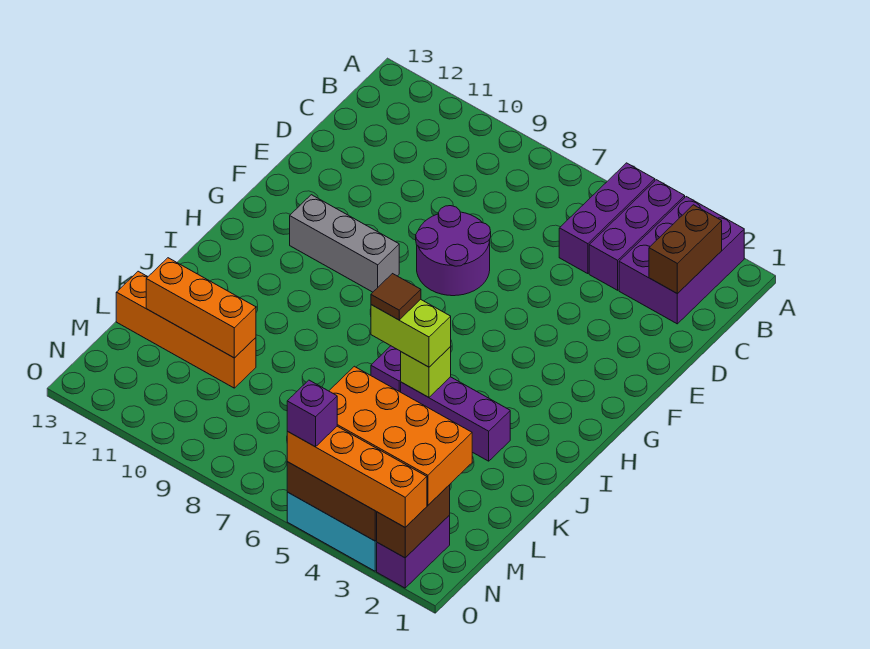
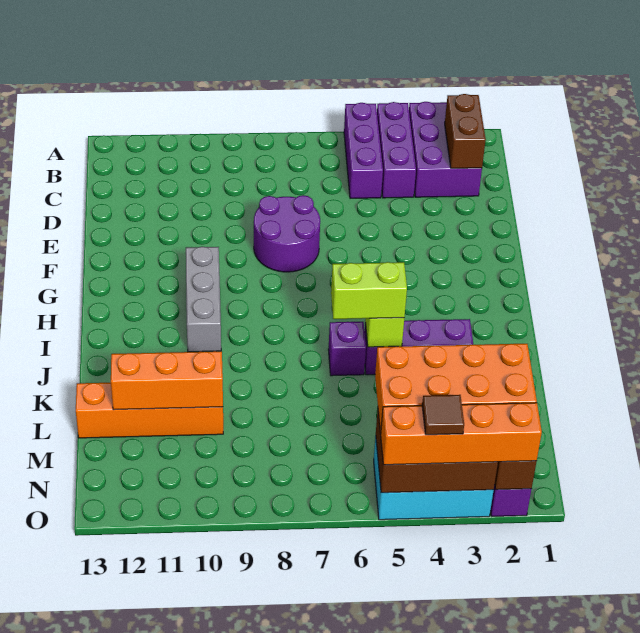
grey 1x3 brick [290,195,399,292] -> grey 1x3 brick turned to [186,247,221,352]
brown 1x1 tile [371,274,421,320] -> brown 1x1 tile moved to [422,395,464,435]
purple 1x1 brick [287,380,337,447] -> none

